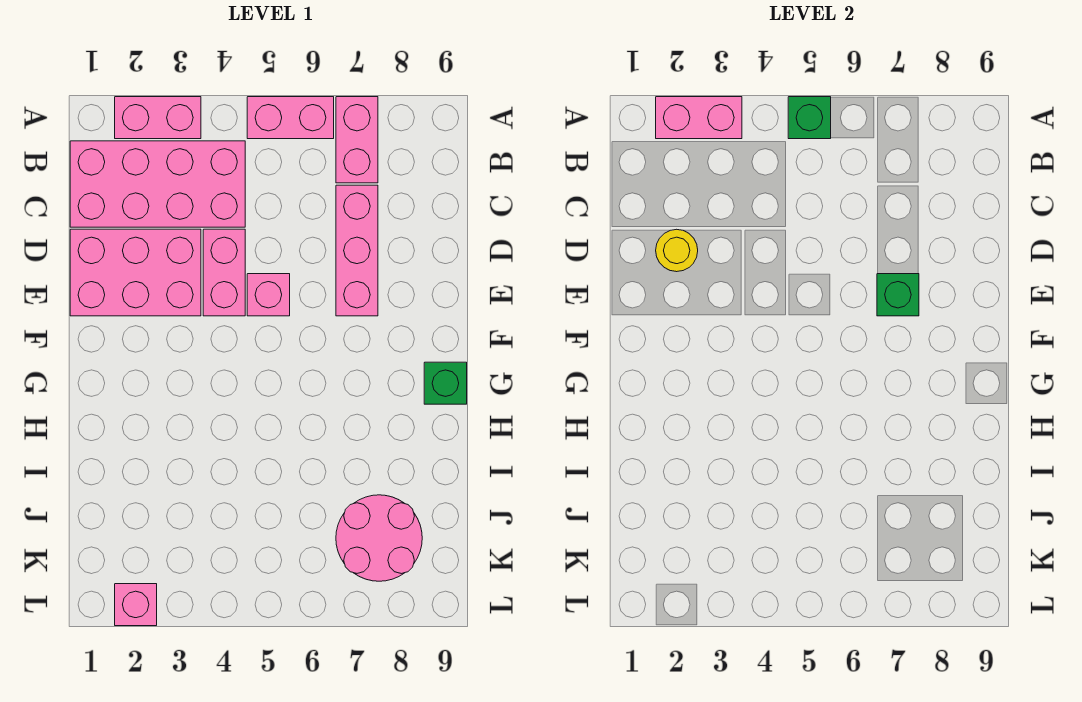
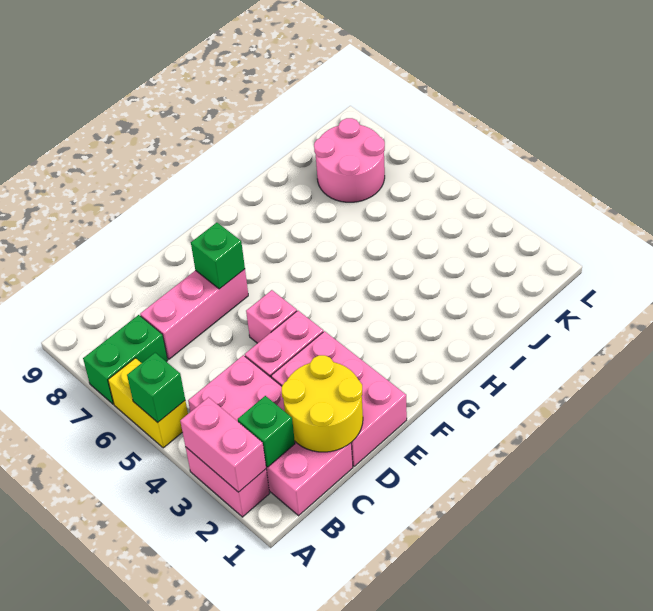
pink 1x2 brick [247,97,334,139] -> yellow 1x2 brick [108,358,188,448]
pink 1x2 brick [336,97,378,183] -> green 1x2 brick [83,315,168,404]
yellow 1x1 round brick [656,229,698,272] -> yellow 2x2 round brick [282,355,363,452]
green 1x1 brick [424,362,467,404] -> green 1x1 brick moved to [238,396,295,467]
pink 1x1 brick [115,584,157,626] -> none

